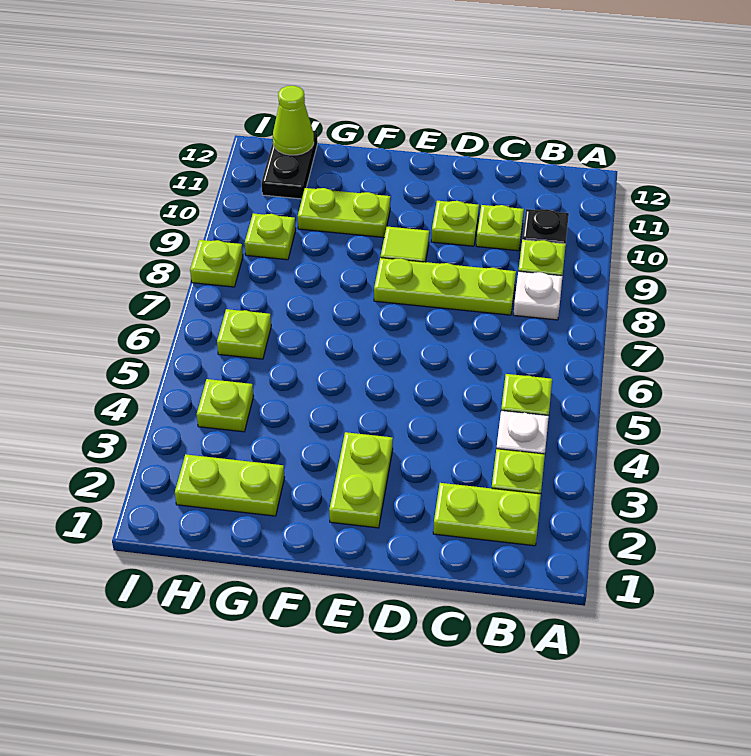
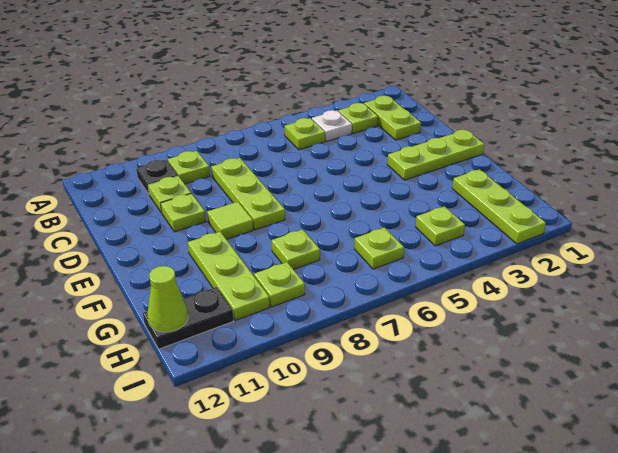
white 1x1 plate [513,271,563,320] -> none
lime 1x2 plate [329,432,393,528] -> lime 1x3 plate [387,130,484,180]
lime 1x2 plate [298,188,390,237] -> lime 1x3 plate [188,232,270,321]
lime 1x2 plate [175,454,285,516] -> lime 1x3 plate [452,169,546,244]
lime 1x1 plate [190,240,243,287] -> lime 1x1 plate moved to [272,229,320,269]

